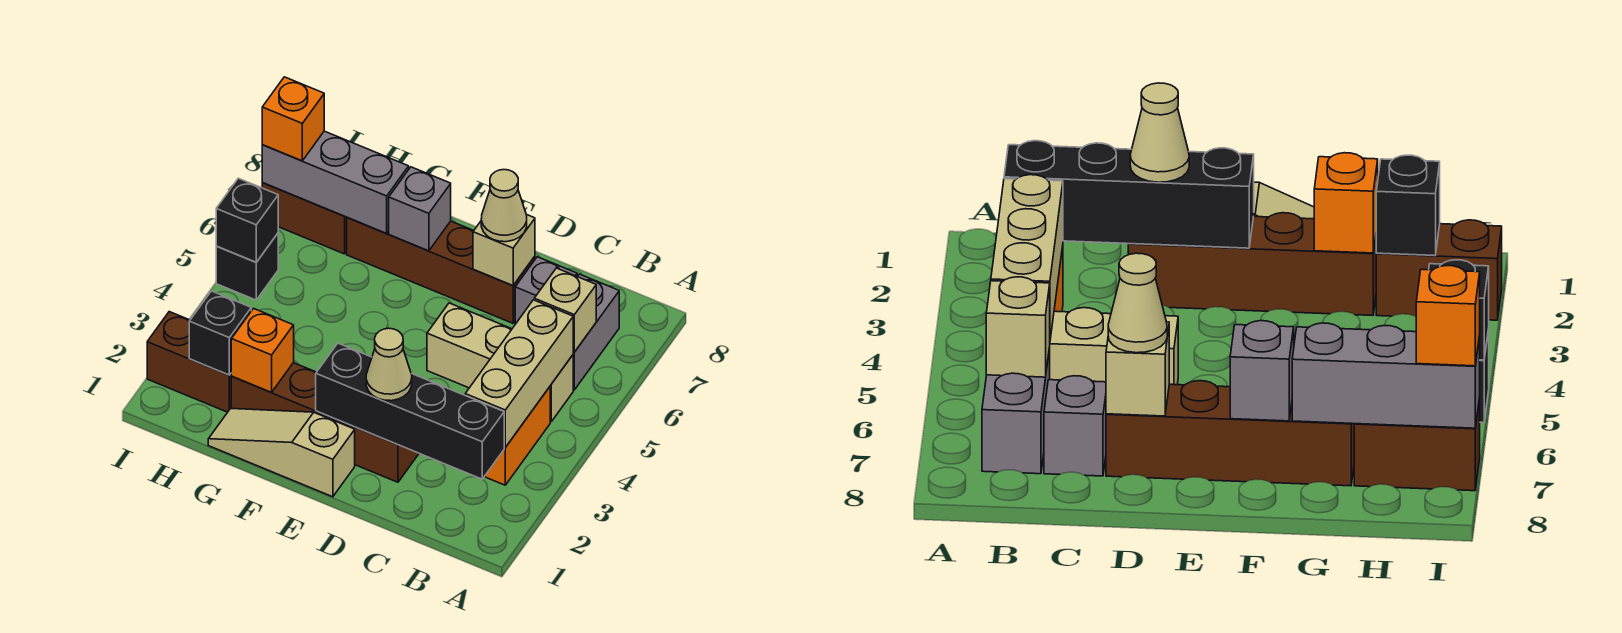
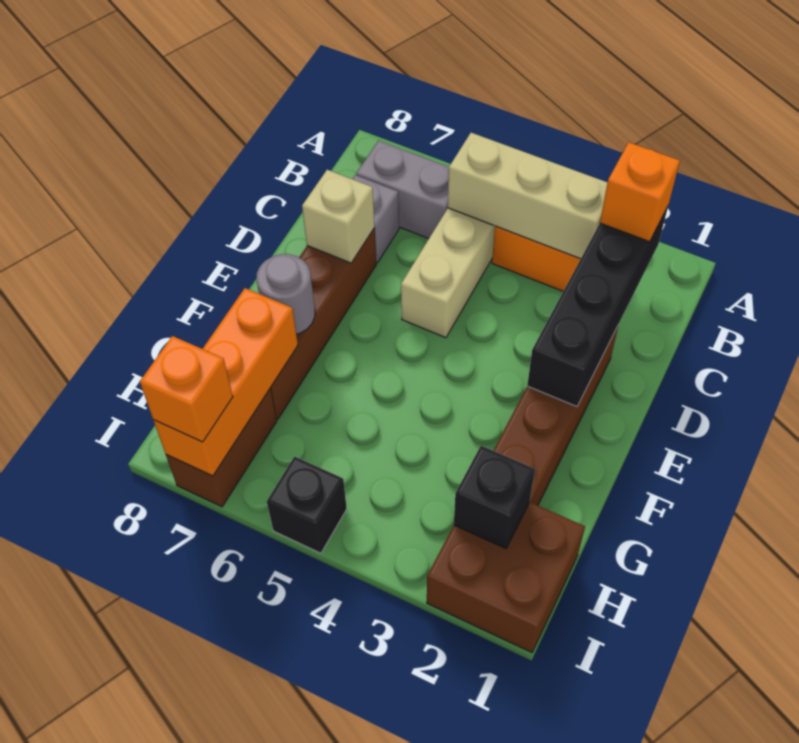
tan 1x1 brick [534,268,596,352] -> none
tan 1x1 cone [366,328,412,401] -> none
tan 1x1 cone [481,170,527,242] -> none
tan 1x3 slope [208,409,355,497] -> none
grey 1x1 brick [389,167,451,251] -> grey 1x1 round brick [256,254,315,334]
orange 1x1 brick [231,308,294,392] -> orange 1x1 brick moved to [600,142,680,242]
grey 1x3 brick [262,131,409,234] -> orange 1x3 brick [153,288,298,476]
brown 1x2 brick [147,312,232,412] -> brown 2x2 brick [427,502,585,653]
black 1x1 brick [216,178,278,262] -> none

